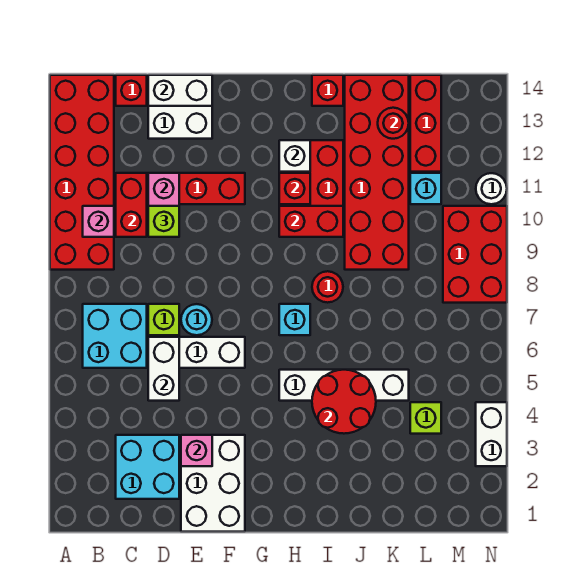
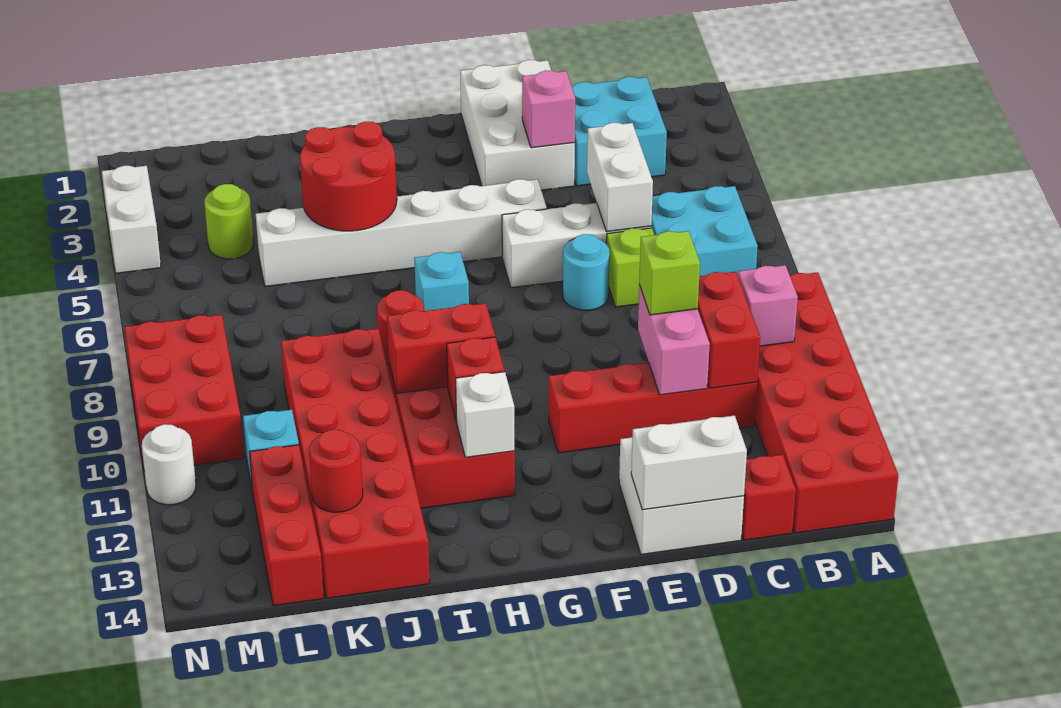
white 1x4 brick [279,370,409,401] -> white 1x6 brick [256,179,547,286]
red 1x1 brick [312,75,343,106] -> none
lime 1x1 brick [410,402,441,434] -> lime 1x1 round brick [204,184,253,259]

